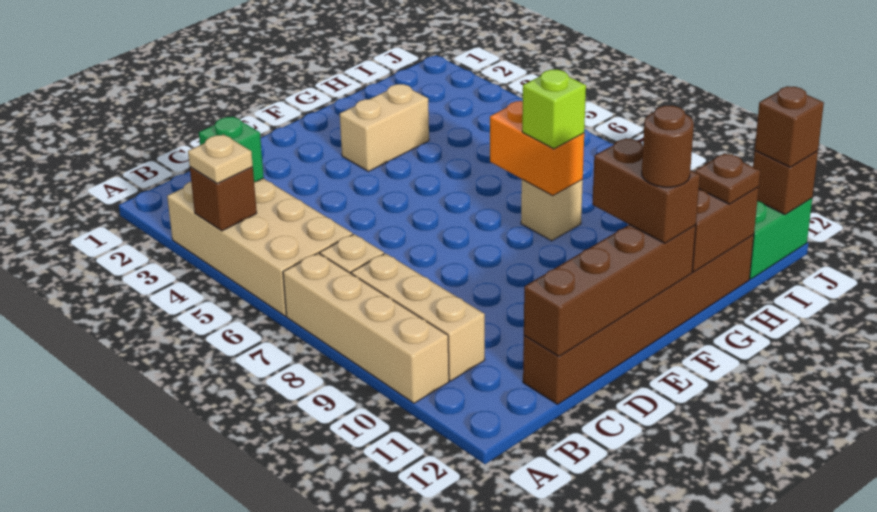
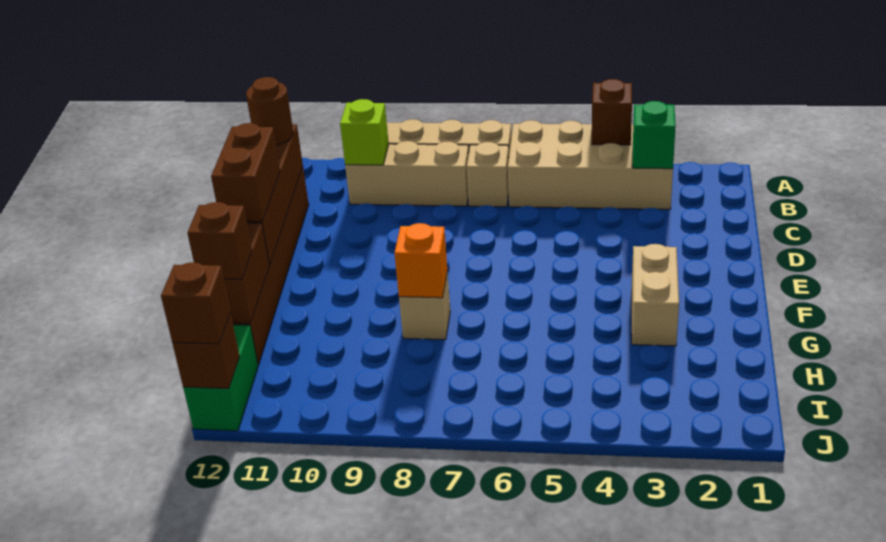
tan 1x1 plate [188,134,253,184] -> none
brown 1x2 brick [592,138,700,243] -> brown 1x2 brick turned to [211,123,280,222]
brown 1x1 round brick [642,106,694,187] -> brown 1x1 round brick moved to [246,77,293,145]
orange 1x2 brick [490,101,584,195] -> orange 1x1 brick [394,223,447,298]
lime 1x1 brick [522,70,586,149] -> lime 1x1 brick moved to [340,99,389,165]
brown 1x1 plate [695,153,760,204] -> brown 1x1 brick [188,202,252,279]

